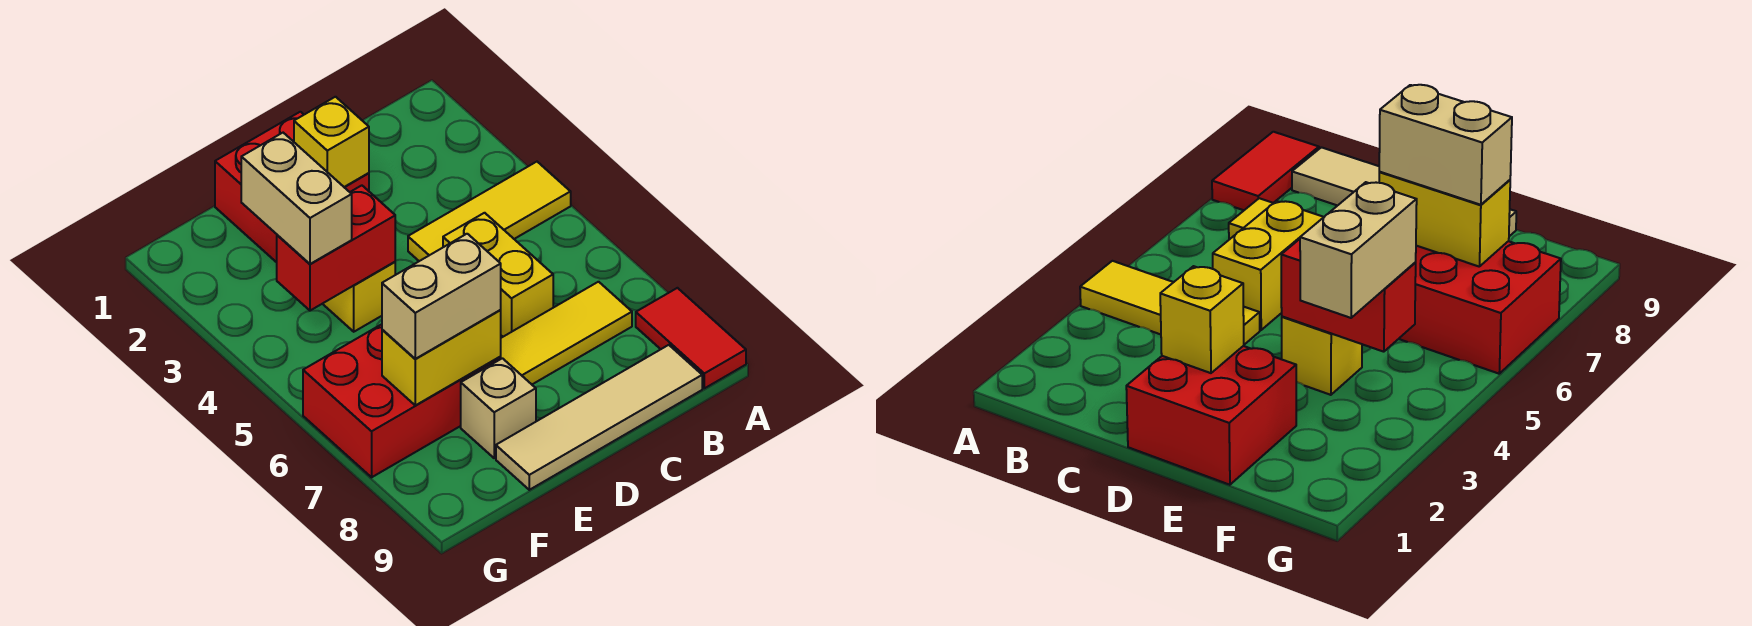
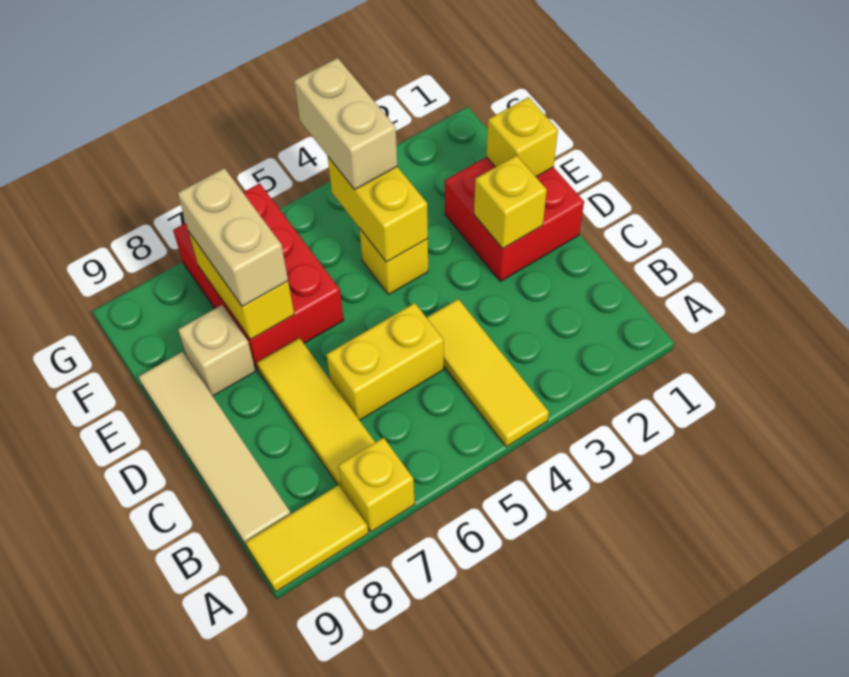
none -> yellow 1x1 brick [338,438,415,532]
red 1x2 tile [636,288,746,388] -> yellow 1x2 tile [246,485,368,592]
none -> yellow 1x1 brick [487,97,558,177]
red 1x2 brick [277,185,395,311] -> yellow 1x2 brick [328,157,428,262]
tan 1x2 brick [241,133,352,264] -> tan 1x2 brick turned to [294,58,397,190]

